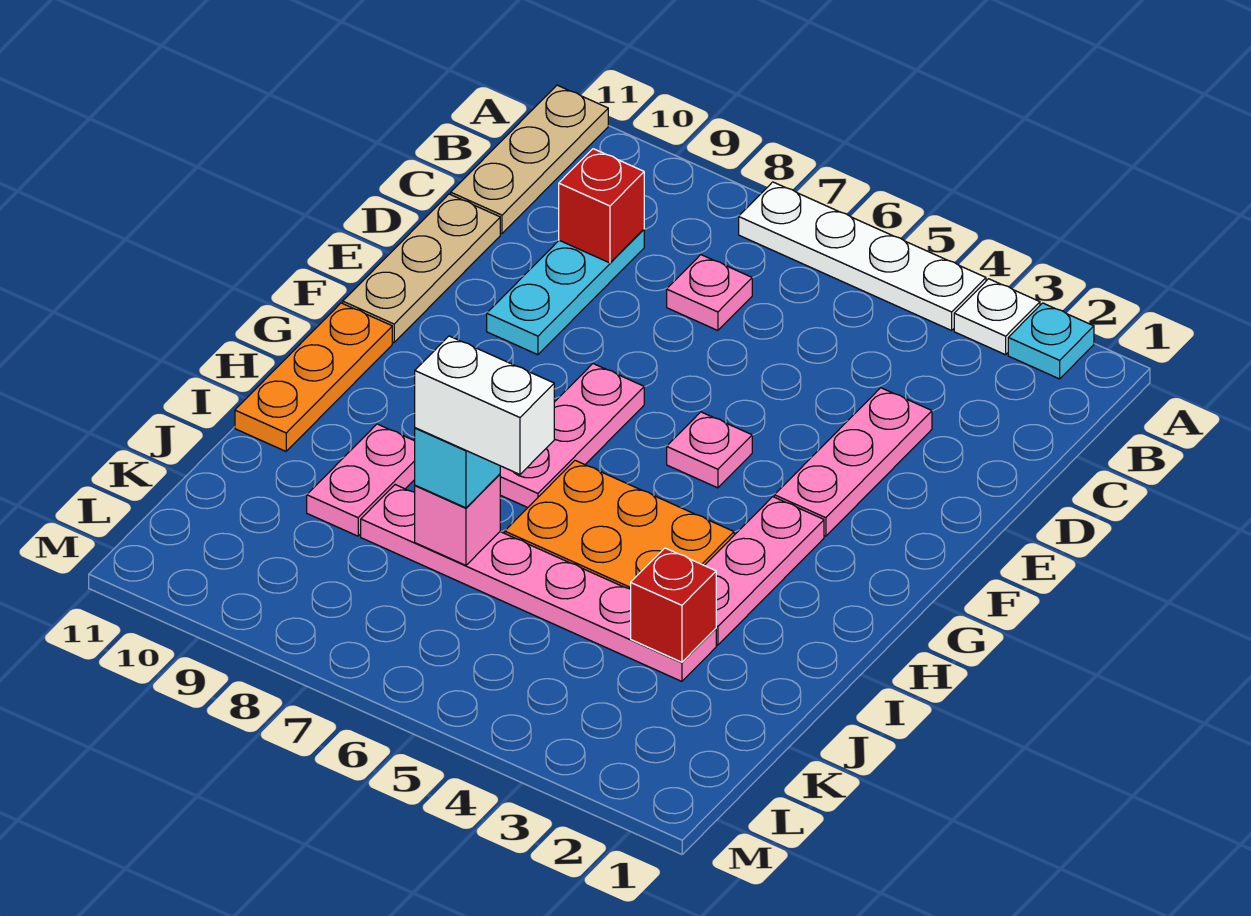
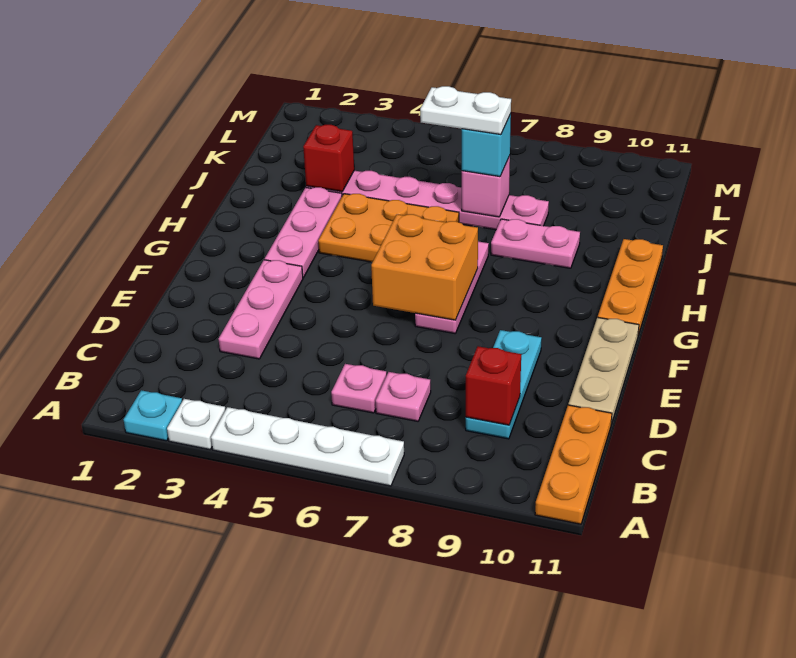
tan 1x3 plate [451,85,608,234] -> orange 1x3 plate [535,405,612,524]
pink 1x1 plate [667,412,752,488] -> pink 1x1 plate moved to [331,364,387,413]
none -> orange 2x2 brick [371,214,478,320]
pink 1x2 plate [307,424,415,536] -> pink 1x2 plate turned to [491,219,580,268]
white 1x2 brick [415,336,554,474] -> white 1x2 plate [420,86,511,135]

